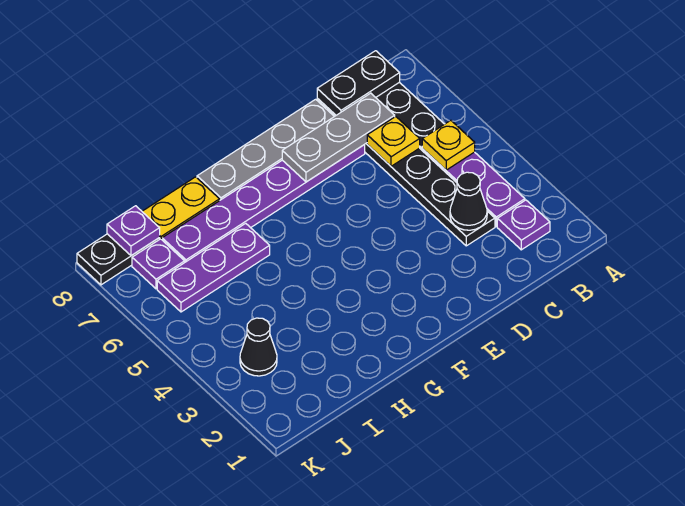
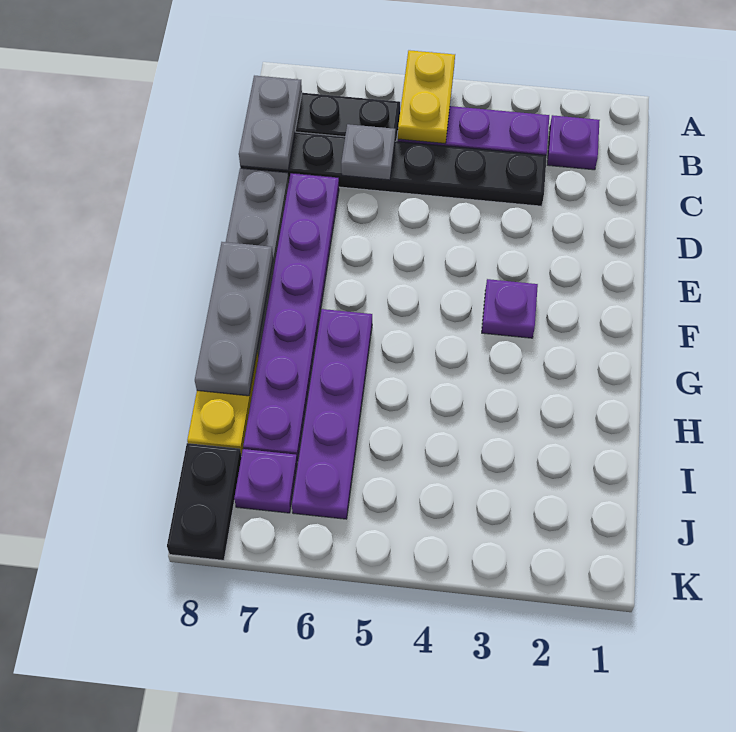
yellow 1x1 plate [422,120,475,170] -> yellow 1x2 plate [398,50,455,143]
black 1x2 plate [317,51,400,115] -> grey 1x2 plate [239,76,302,170]
black 1x1 cone [450,172,487,230] -> none
yellow 1x1 plate [367,117,420,166] -> grey 1x1 plate [341,124,395,180]
grey 1x3 plate [282,93,395,182] -> grey 1x3 plate moved to [195,242,273,396]
purple 1x3 plate [157,223,270,312] -> purple 1x4 plate [292,309,372,519]
black 1x1 cone [240,318,277,376] -> none
purple 1x1 plate [107,206,160,256] -> purple 1x1 plate moved to [482,279,538,338]

